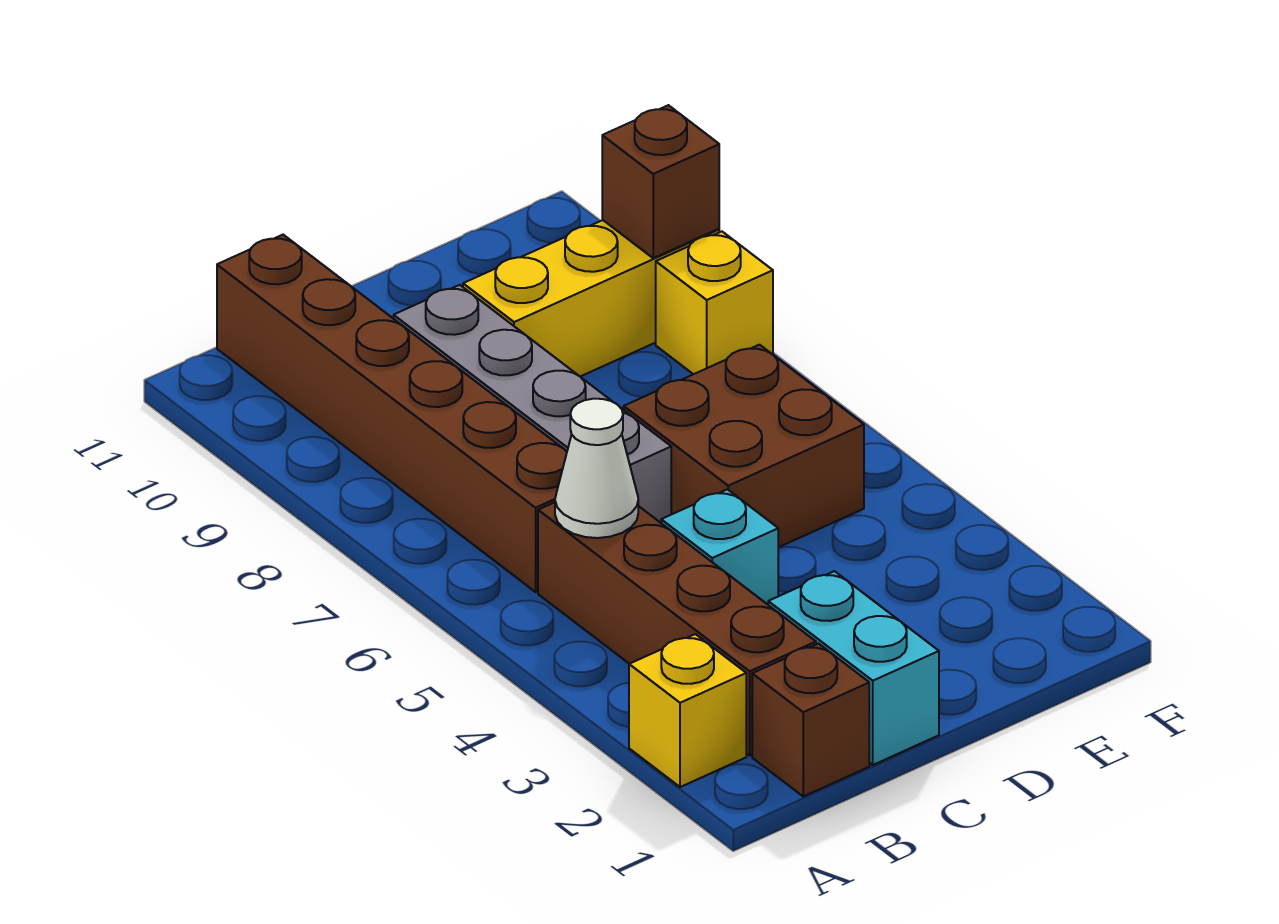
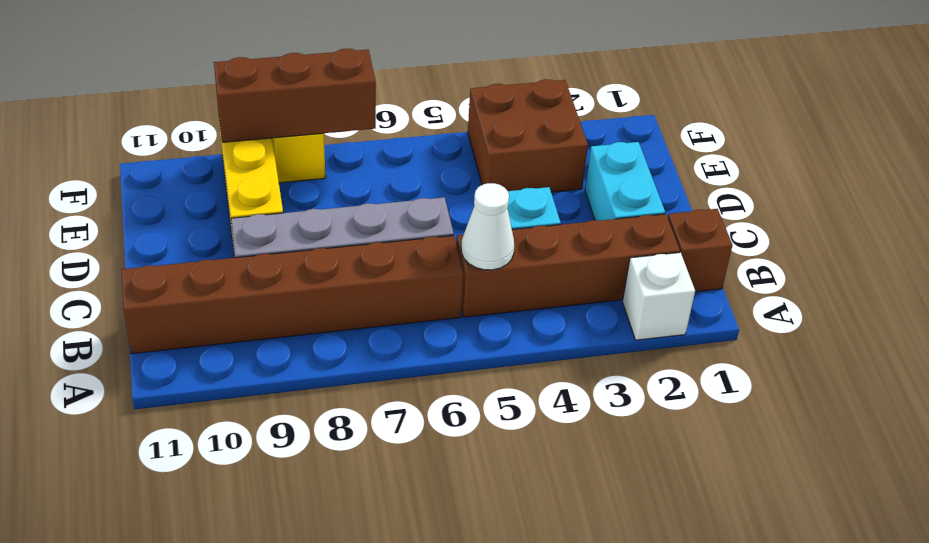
yellow 1x1 brick [629,634,746,787] -> white 1x1 brick [622,252,695,340]
cyan 1x2 brick [768,571,939,765] -> cyan 1x2 brick turned to [585,142,665,221]
brown 2x2 brick [624,345,864,547] -> brown 2x2 brick moved to [468,79,588,192]
brown 1x1 brick [602,105,719,258] -> brown 1x3 brick [214,49,376,142]

